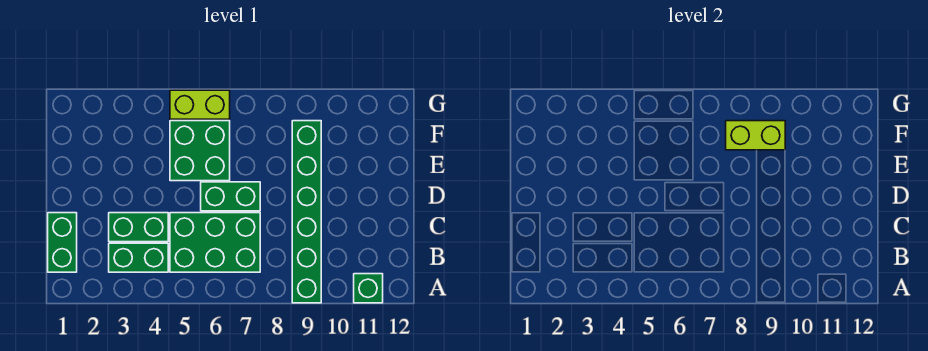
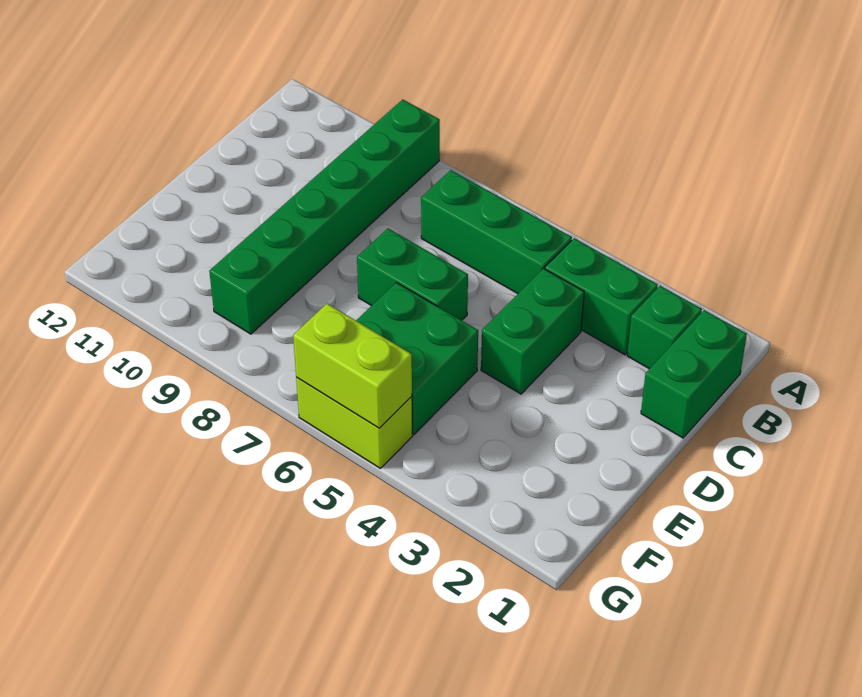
green 1x1 brick [354,274,383,303] -> green 1x1 brick moved to [627,286,702,369]
green 2x3 brick [170,213,260,272] -> green 1x3 brick [421,170,572,294]
green 1x2 brick [109,213,168,242] -> green 1x2 brick turned to [481,269,584,394]
lime 1x2 brick [726,121,785,150] -> lime 1x2 brick moved to [293,304,412,428]

